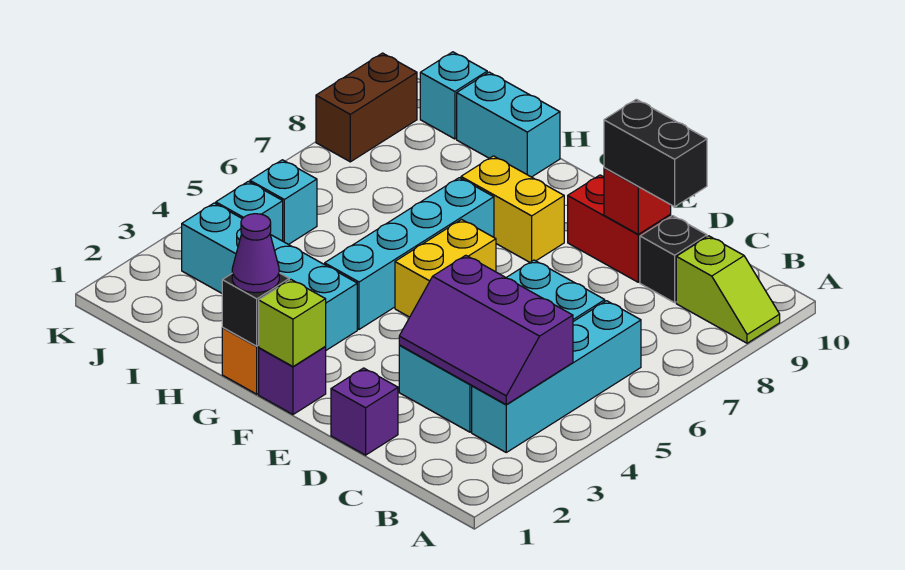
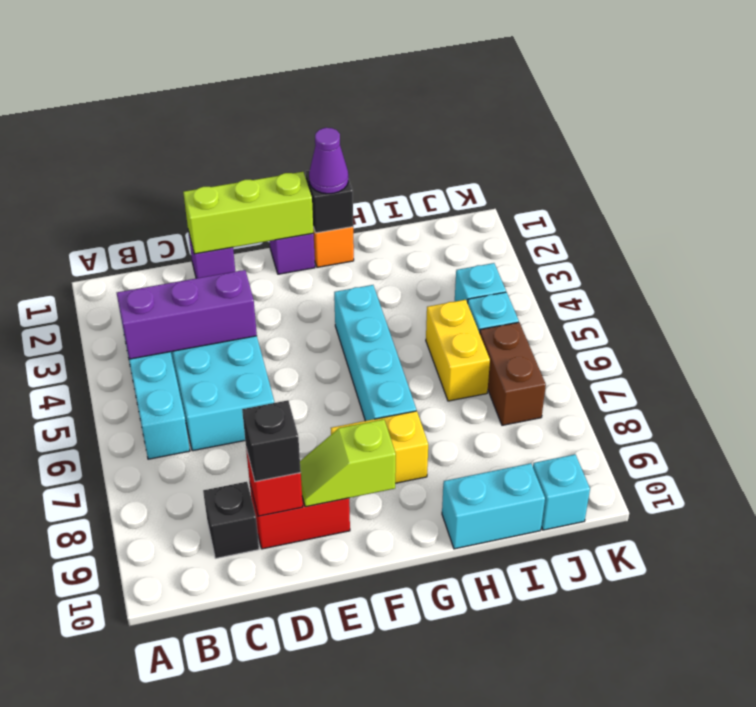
lime 1x2 slope [676,236,780,343] -> lime 1x2 slope moved to [300,419,396,507]
black 1x2 brick [604,99,707,207] -> black 1x1 brick [242,400,301,482]
lime 1x1 brick [259,280,326,367] -> lime 1x3 brick [183,172,313,254]
yellow 1x2 brick [395,220,496,317] -> yellow 1x2 brick moved to [426,300,490,401]
cyan 1x4 brick [182,203,357,350] -> none
brown 1x2 brick [316,53,417,162] -> brown 1x2 brick moved to [480,322,546,425]

